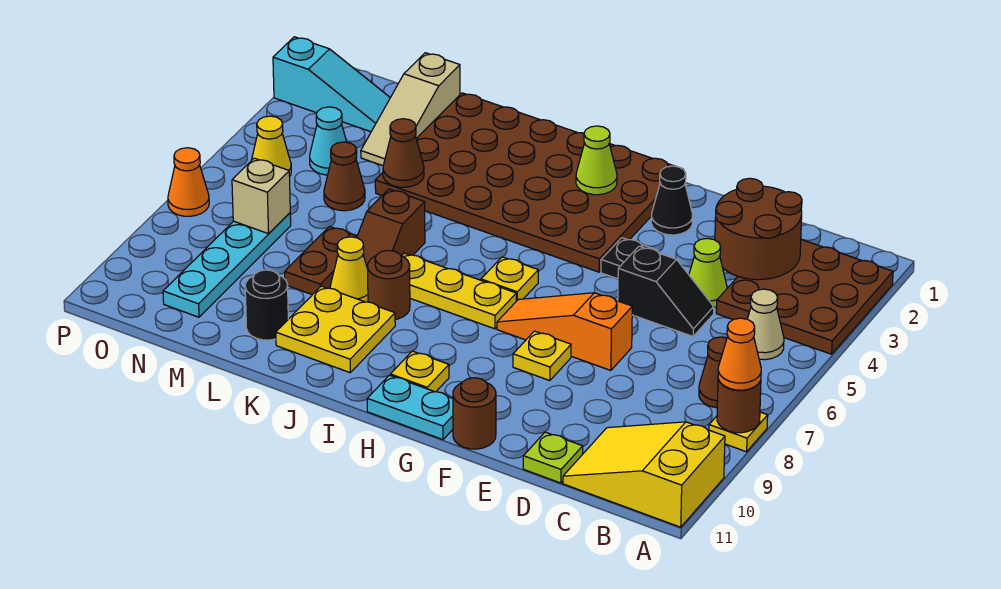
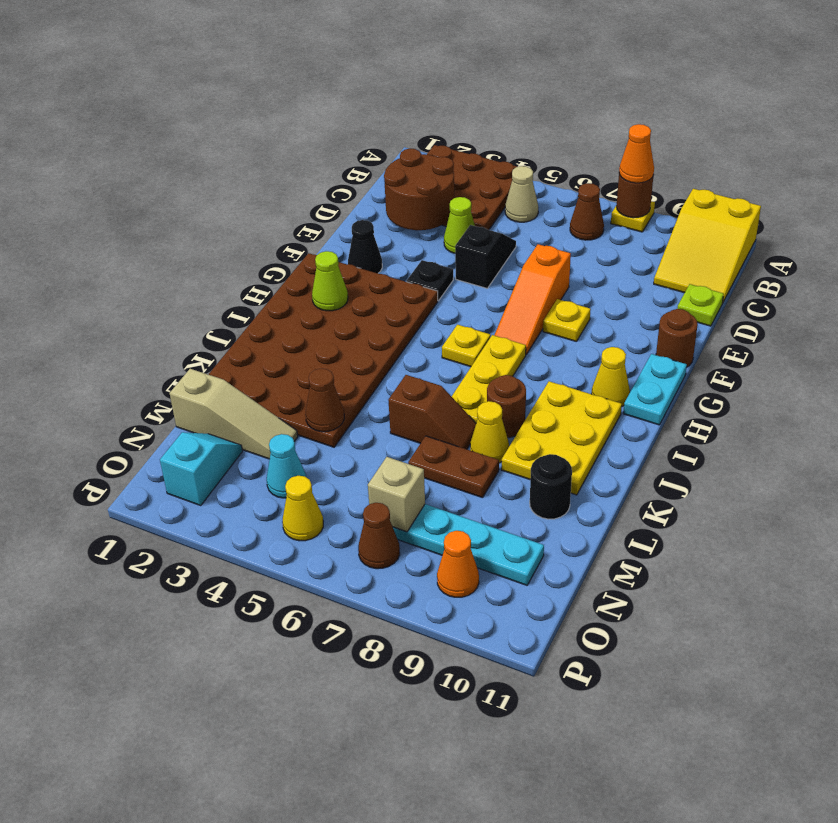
yellow 1x1 plate [390,351,449,392] -> yellow 1x1 cone [592,347,630,406]
yellow 2x2 plate [276,286,395,373] -> yellow 2x3 plate [501,381,622,495]
brown 1x1 cone [324,142,365,211] -> brown 1x1 cone moved to [358,503,400,569]
cyan 1x3 slope [273,37,390,132] -> cyan 1x2 slope [160,432,242,506]
orange 1x1 cone [168,148,209,216] -> orange 1x1 cone moved to [437,531,479,597]

